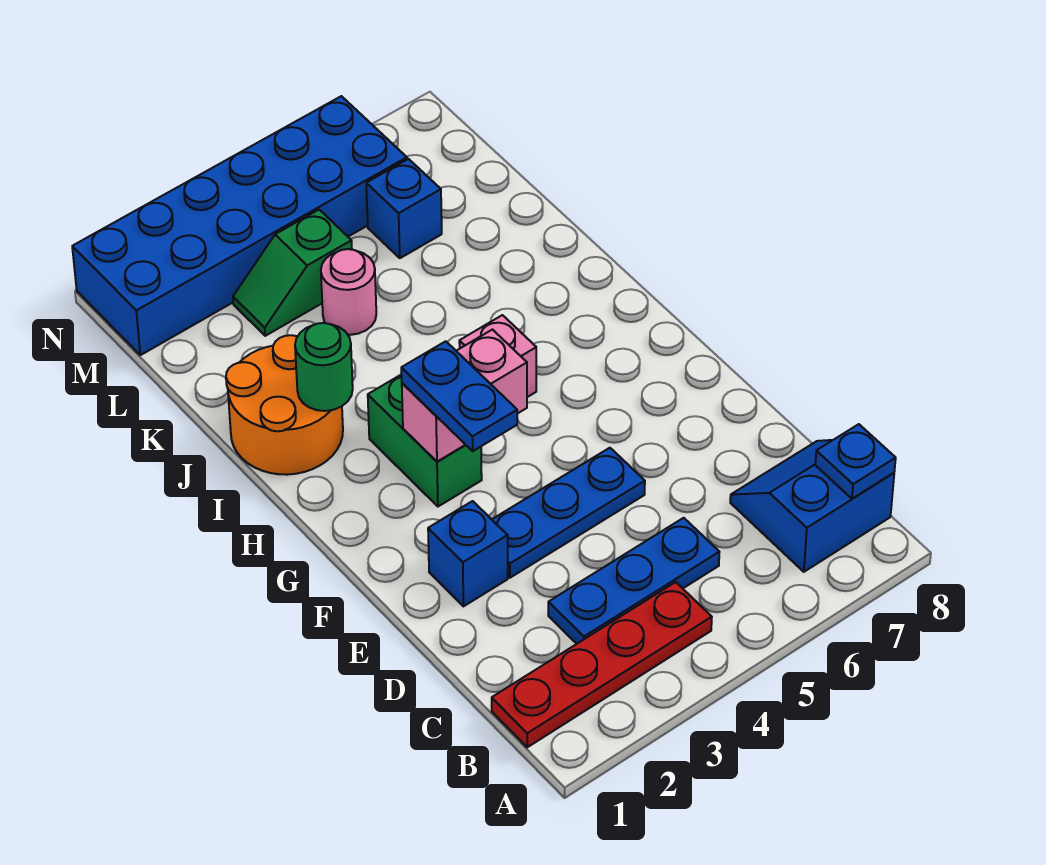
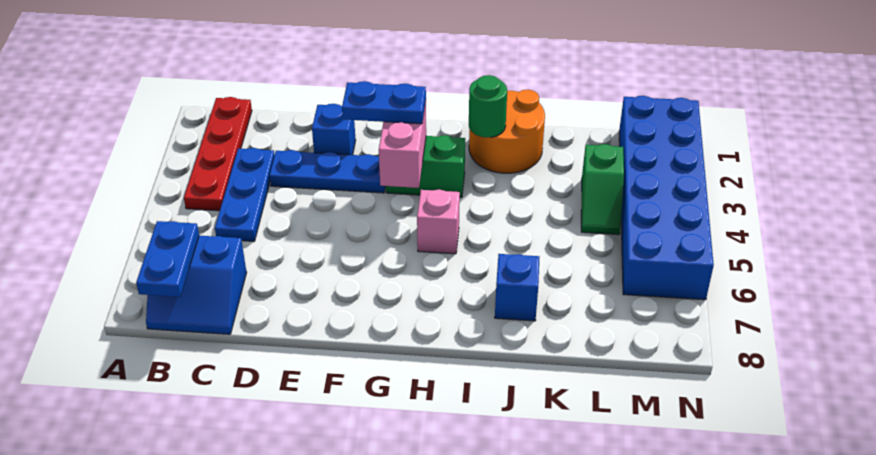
blue 2x2 slope [730,440,894,572] -> blue 2x2 slope turned to [146,236,247,334]
blue 1x1 plate [815,424,896,499] -> blue 1x2 plate [136,221,199,297]
blue 1x3 plate [492,448,645,578] -> blue 1x3 plate turned to [269,150,385,193]
pink 1x1 round brick [321,249,376,335] -> none
green 1x2 slope [233,210,352,336] -> green 1x2 slope turned to [581,144,624,235]
blue 1x1 brick [366,159,442,258] -> blue 1x1 brick moved to [495,254,539,321]

